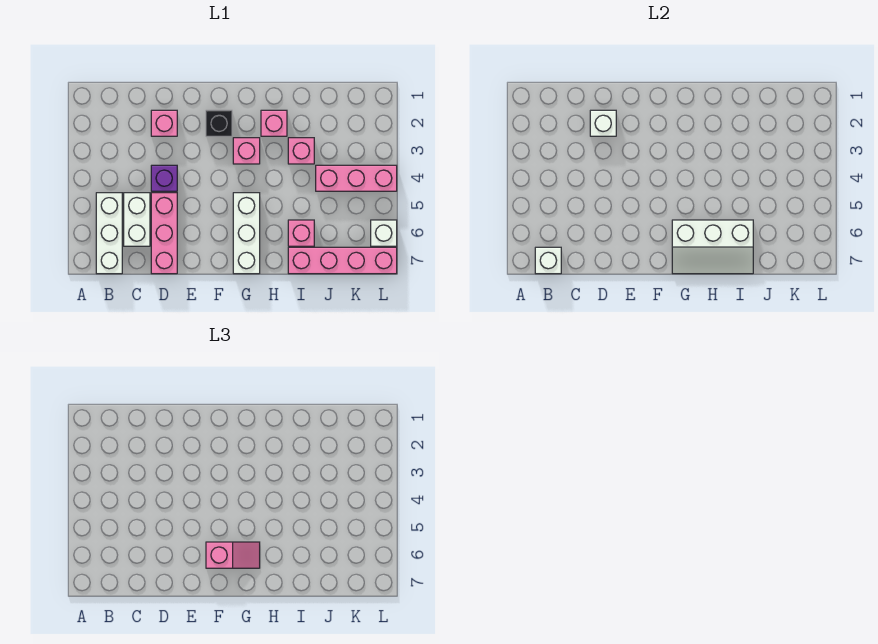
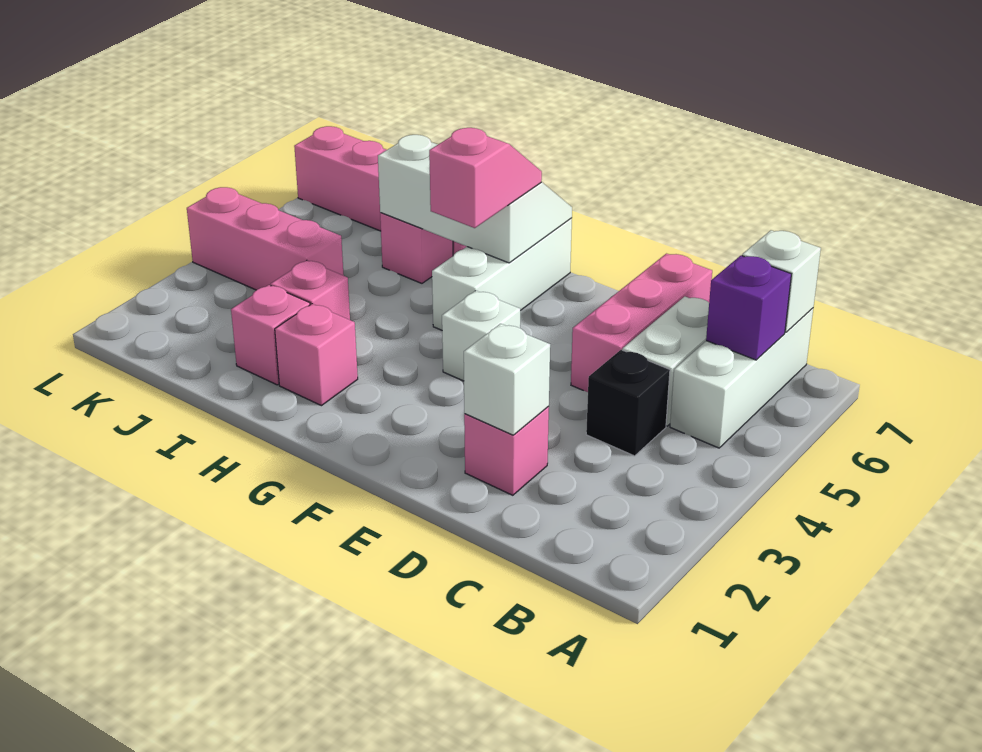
purple 1x1 brick [151,165,177,191] -> purple 1x1 brick moved to [706,256,791,360]
black 1x1 brick [206,110,232,136] -> black 1x1 brick moved to [586,350,670,456]
pink 1x2 slope [206,542,260,568] -> pink 1x2 slope turned to [429,128,542,228]
pink 1x1 brick [233,138,260,164] -> pink 1x1 brick moved to [231,285,310,385]
white 1x1 brick [371,220,397,246] -> white 1x1 brick moved to [442,291,520,381]

